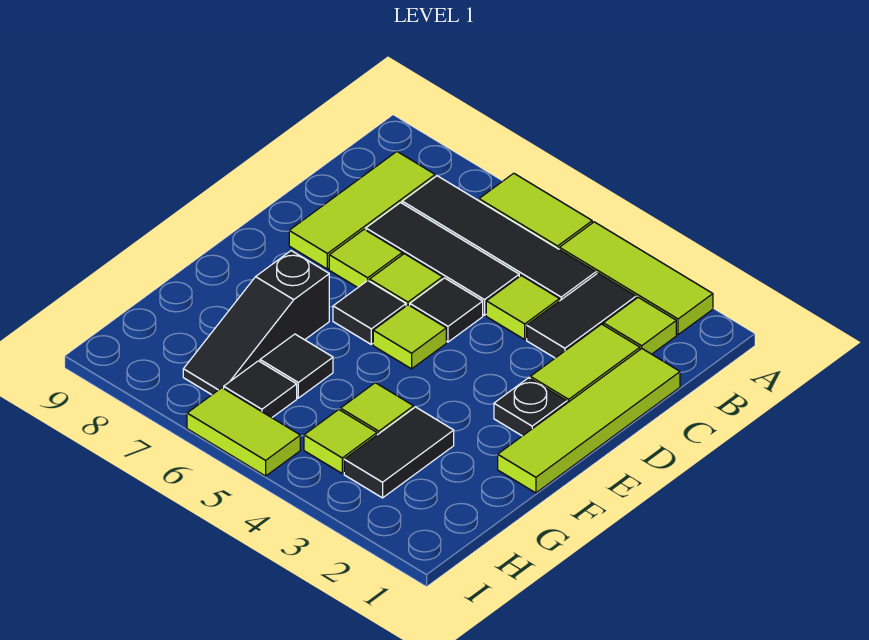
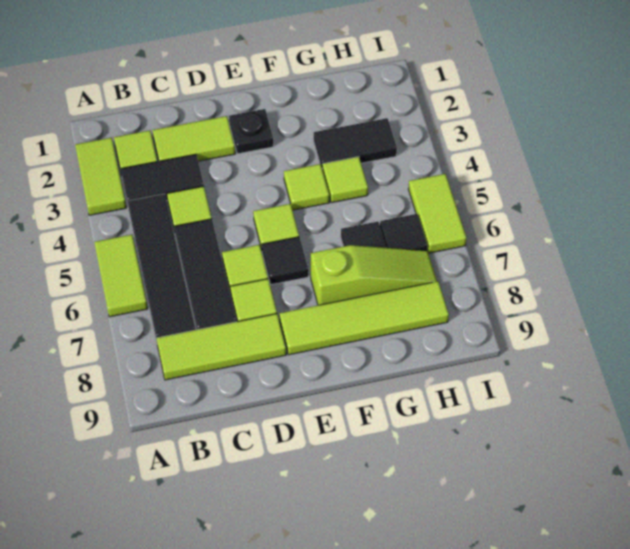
lime 1x3 tile [559,222,713,335] -> lime 1x2 tile [75,138,126,215]
lime 1x4 tile [498,349,680,493] -> lime 1x4 tile moved to [279,281,449,355]
black 1x1 tile [410,278,483,342] -> none
black 1x3 slope [183,251,329,395] -> lime 1x3 slope [311,245,437,305]
lime 1x1 tile [304,410,377,473] -> lime 1x1 tile moved to [284,164,329,210]

